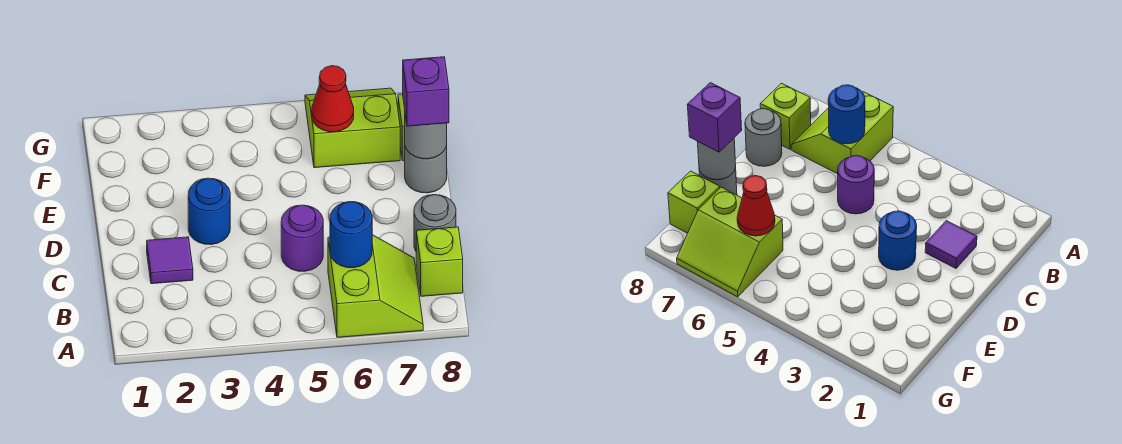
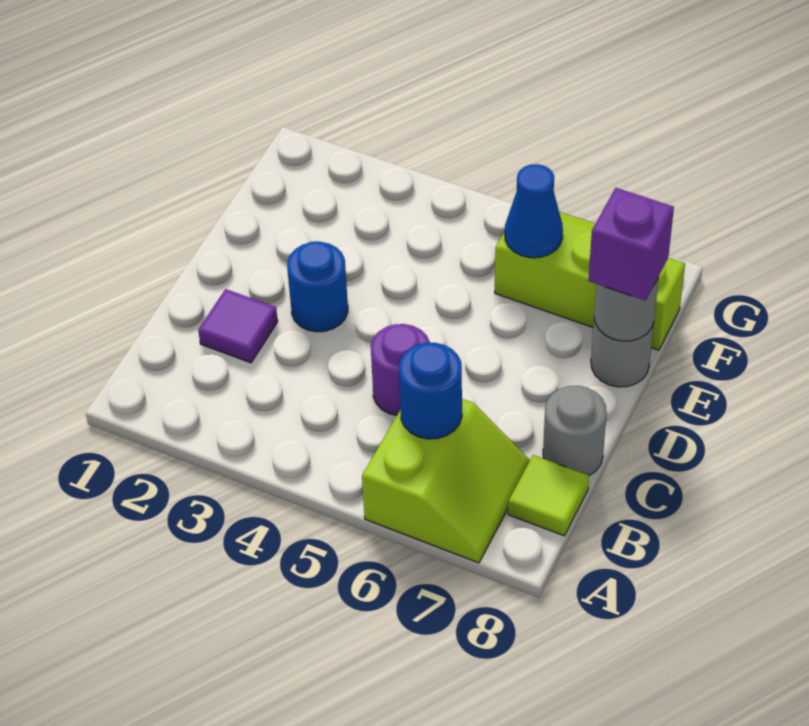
lime 1x1 brick [416,227,463,296] -> lime 1x1 tile [508,455,589,536]
red 1x1 cone [312,66,354,132] -> blue 1x1 cone [505,164,563,258]

